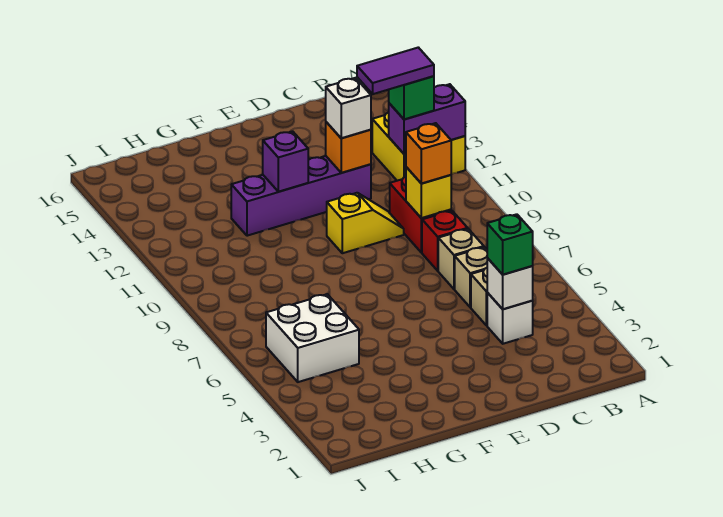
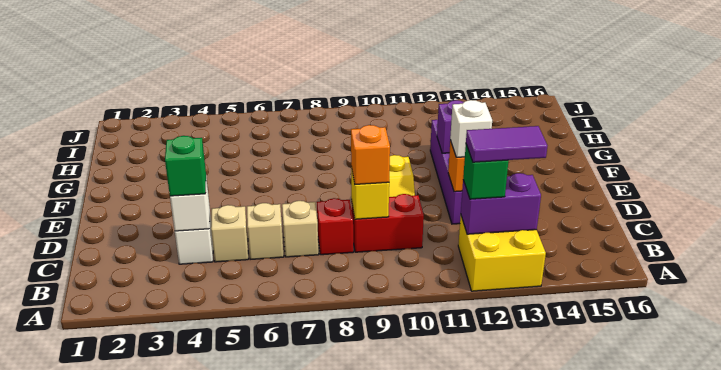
purple 1x2 brick [389,84,465,154] -> purple 1x2 brick turned to [461,173,541,234]
purple 1x2 tile [357,47,434,94] -> purple 1x2 tile turned to [466,126,547,162]
white 2x2 brick [266,294,359,382] -> none

